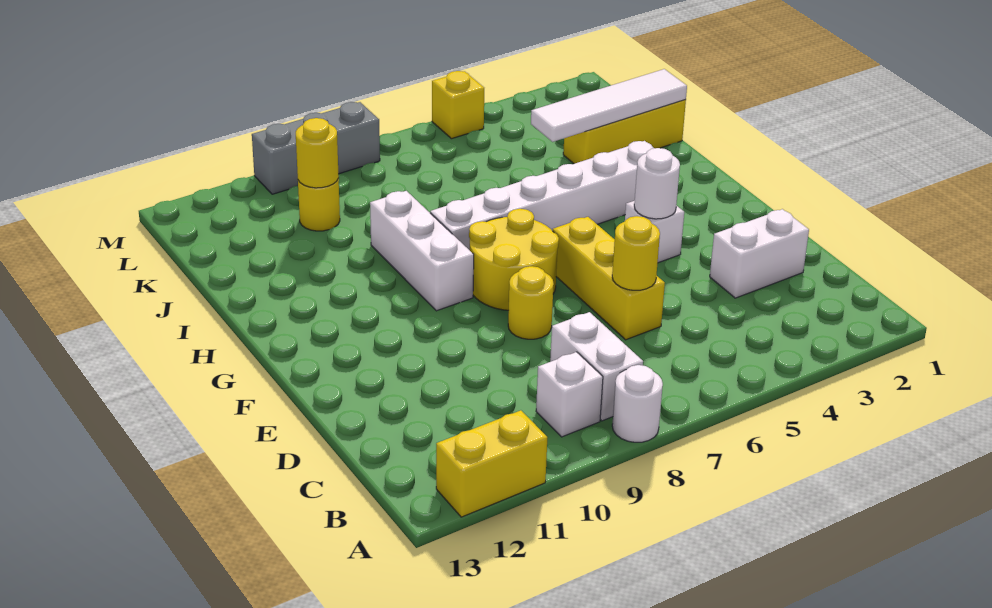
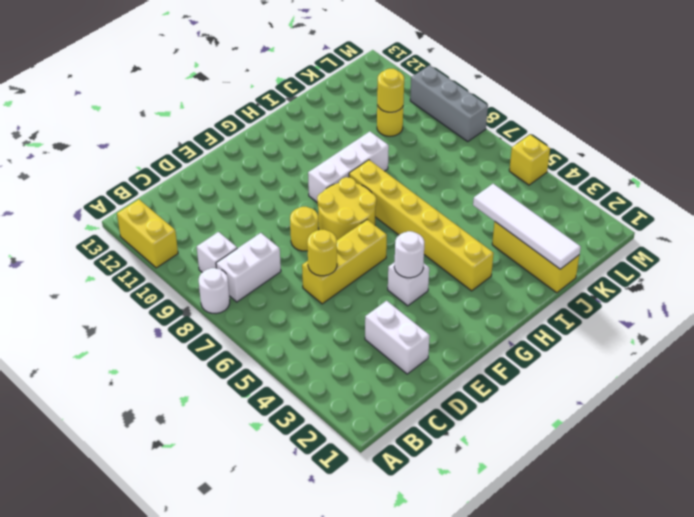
white 1x6 brick [430,141,654,250] -> yellow 1x6 brick [349,160,494,291]

